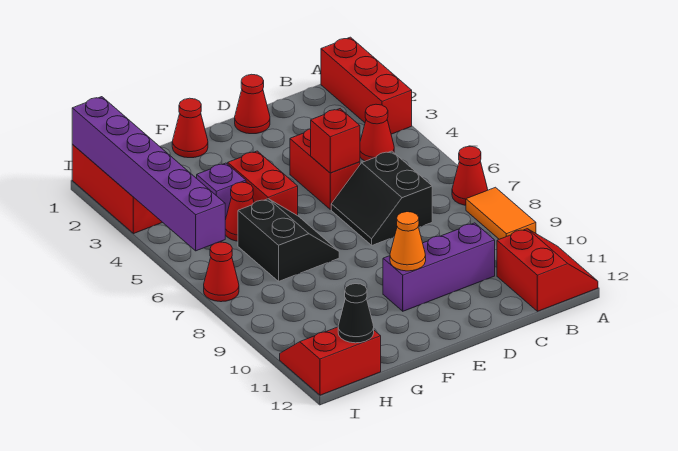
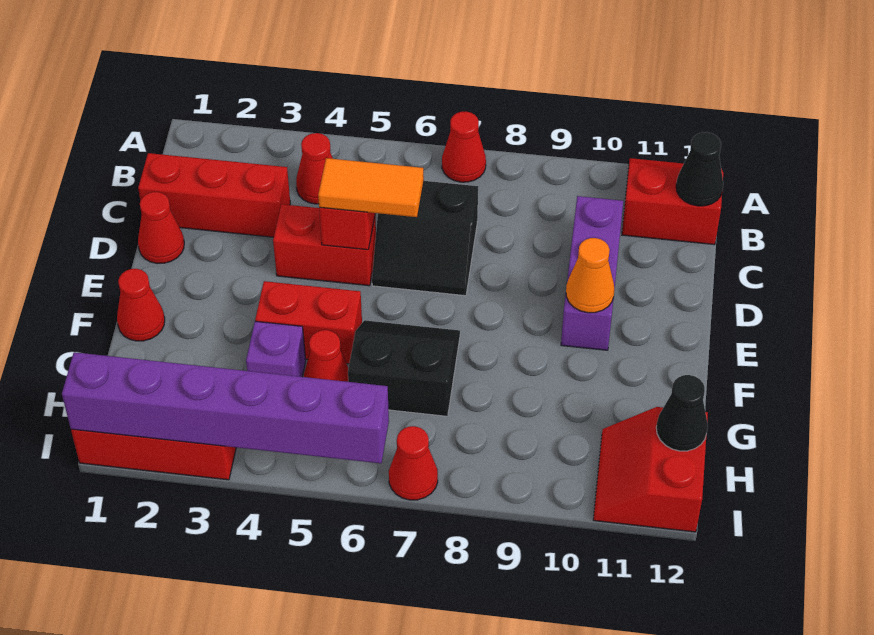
red 1x3 brick [321,37,412,134] -> red 1x3 brick moved to [138,153,290,237]
orange 1x2 tile [466,187,536,239] -> orange 1x2 tile moved to [318,158,424,217]
none -> black 1x1 cone [676,132,723,206]

